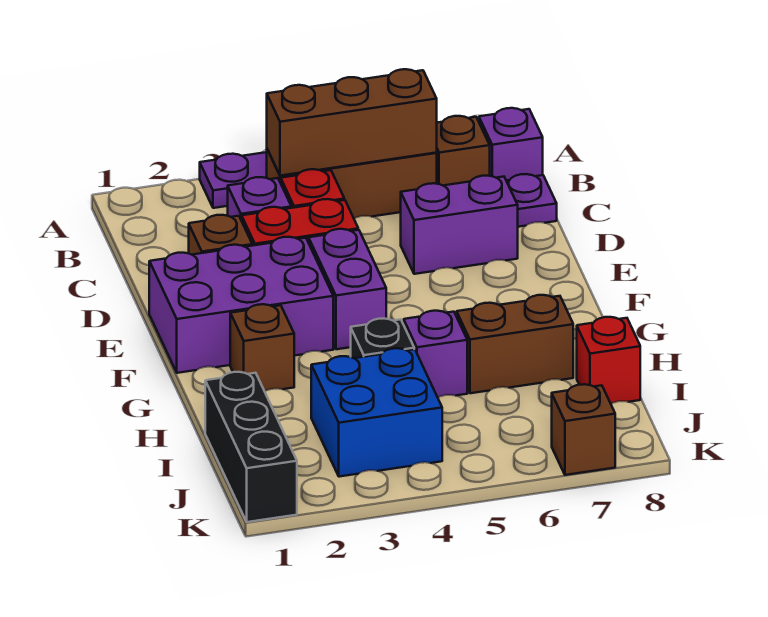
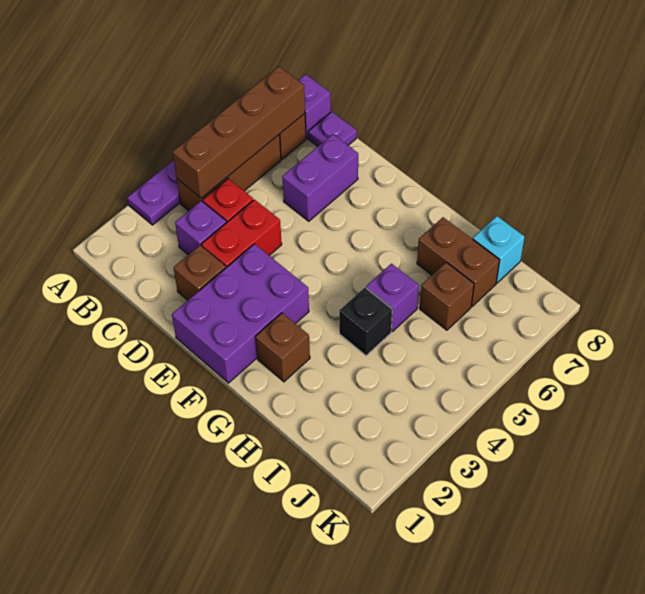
brown 1x3 brick [267,69,437,176] -> brown 1x4 brick [173,67,305,198]
purple 1x2 brick [309,229,386,349] -> none
brown 1x2 brick [457,295,573,393] -> brown 1x2 brick turned to [417,217,500,306]
black 1x3 brick [205,372,297,522] -> none
blue 2x2 brick [311,348,442,477] -> none
red 1x1 brick [577,317,640,404] -> cyan 1x1 brick [473,216,525,283]
brown 1x1 brick [552,384,615,475] -> brown 1x1 brick moved to [420,262,474,330]

